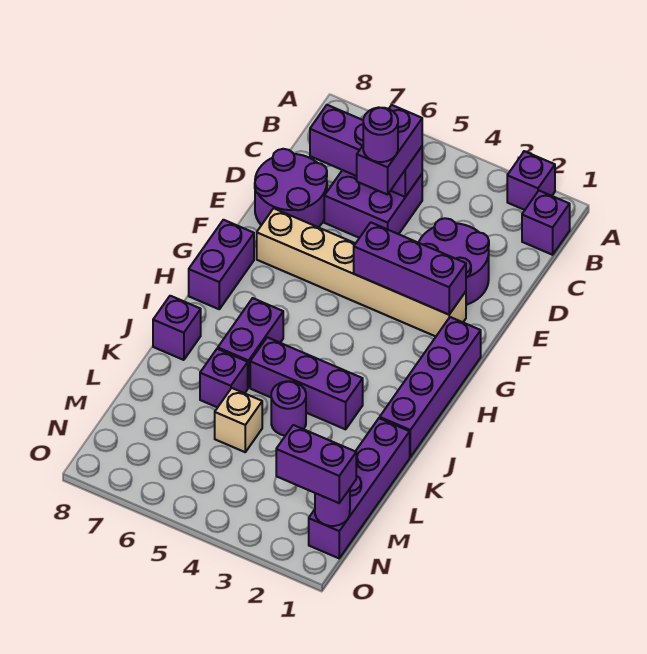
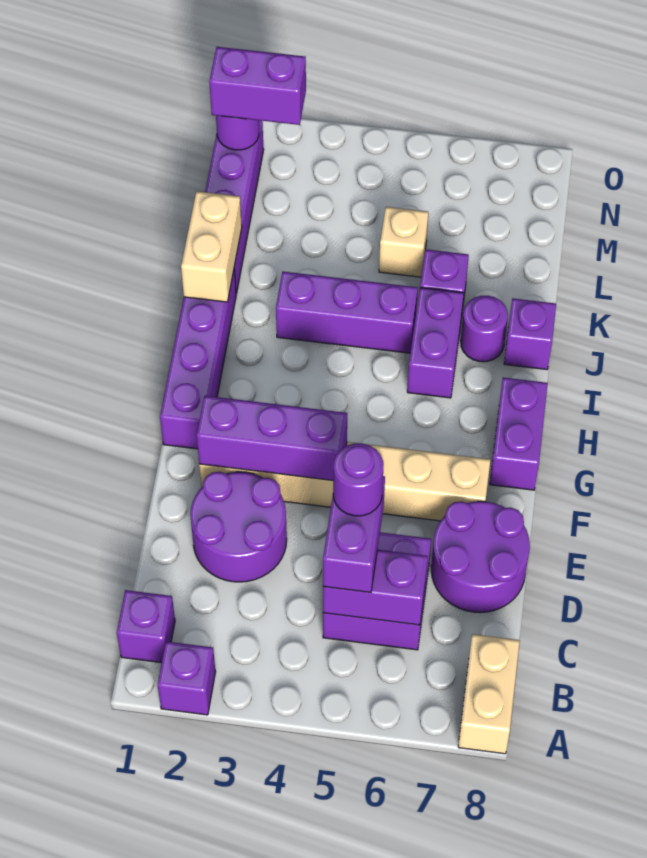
none -> tan 1x2 brick [458,634,520,754]
purple 1x3 brick [310,105,422,197] -> purple 1x2 brick [323,550,428,625]
none -> tan 1x2 brick [181,191,242,302]
purple 1x1 round brick [271,381,306,436] -> purple 1x1 round brick moved to [461,296,508,362]

